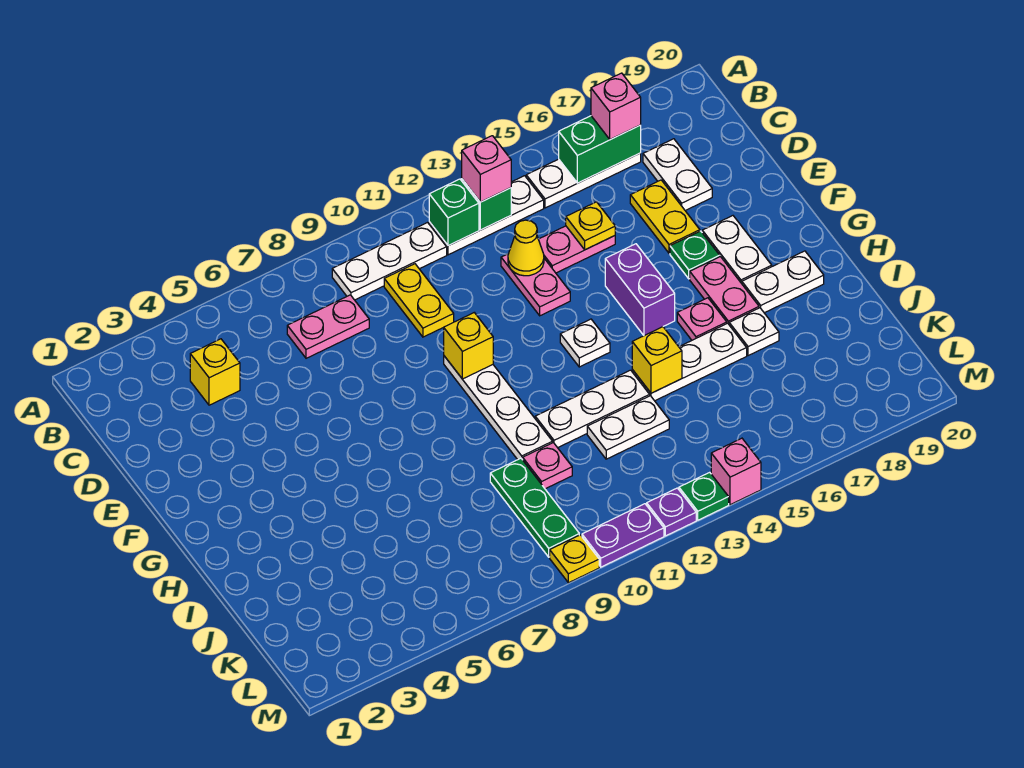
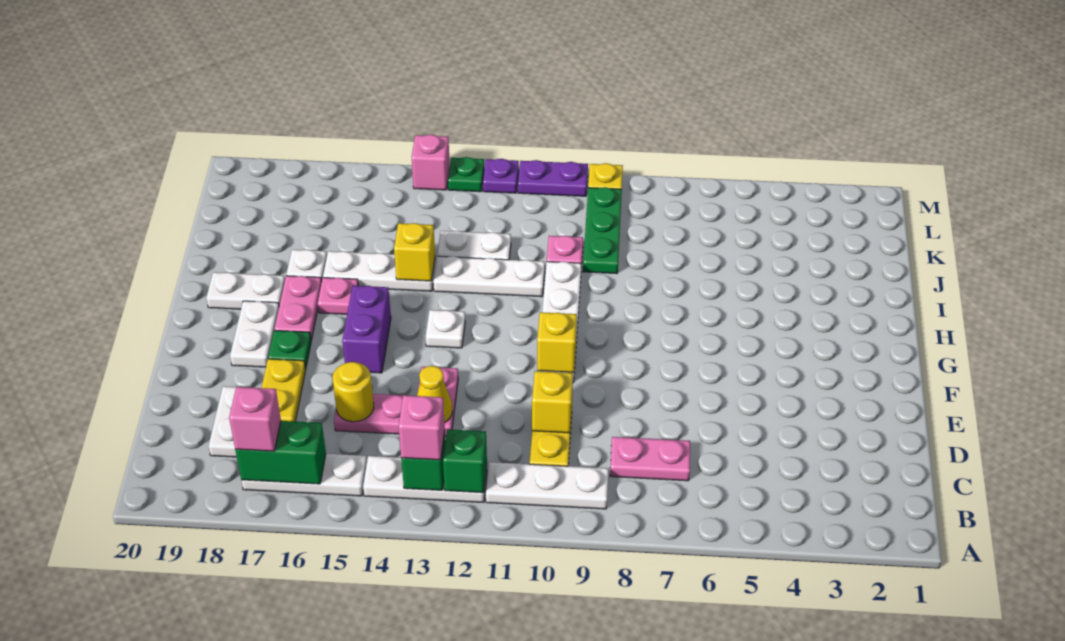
yellow 1x1 brick [190,339,240,405] -> yellow 1x1 brick moved to [532,371,573,433]
yellow 1x1 plate [566,202,615,250] -> yellow 1x1 round brick [333,362,374,422]

